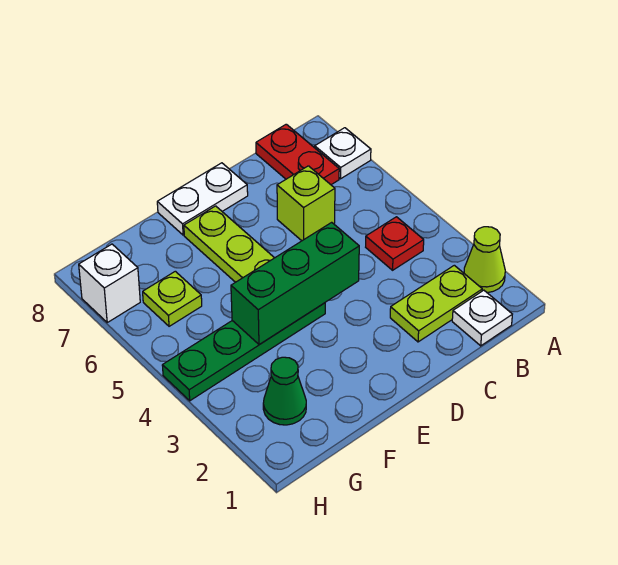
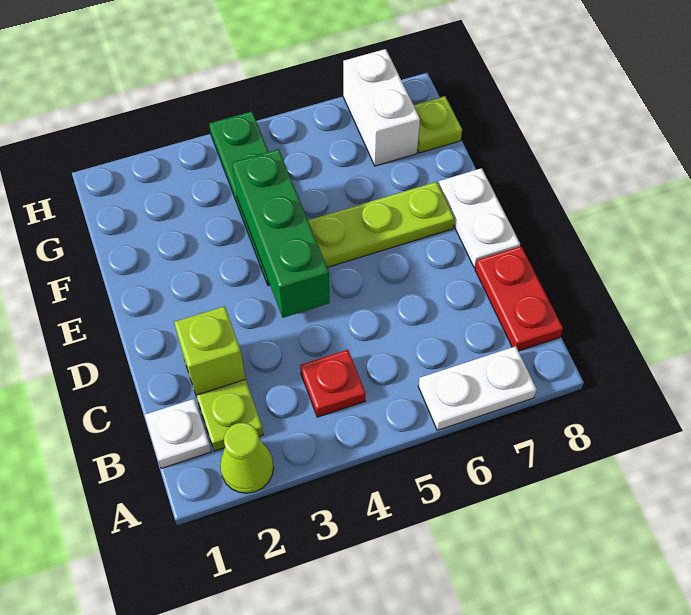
white 1x1 plate [315,128,371,179] -> white 1x2 plate [418,346,537,430]
red 1x2 plate [256,124,339,185] -> red 1x2 plate turned to [475,246,563,351]
lime 1x1 brick [277,166,335,241] -> lime 1x1 brick moved to [174,306,246,395]
green 1x1 cone [263,357,306,425] -> none
lime 1x1 plate [143,271,202,326] -> lime 1x1 plate moved to [414,96,462,153]
white 1x1 brick [79,244,140,322] -> white 1x2 brick [343,49,420,166]

